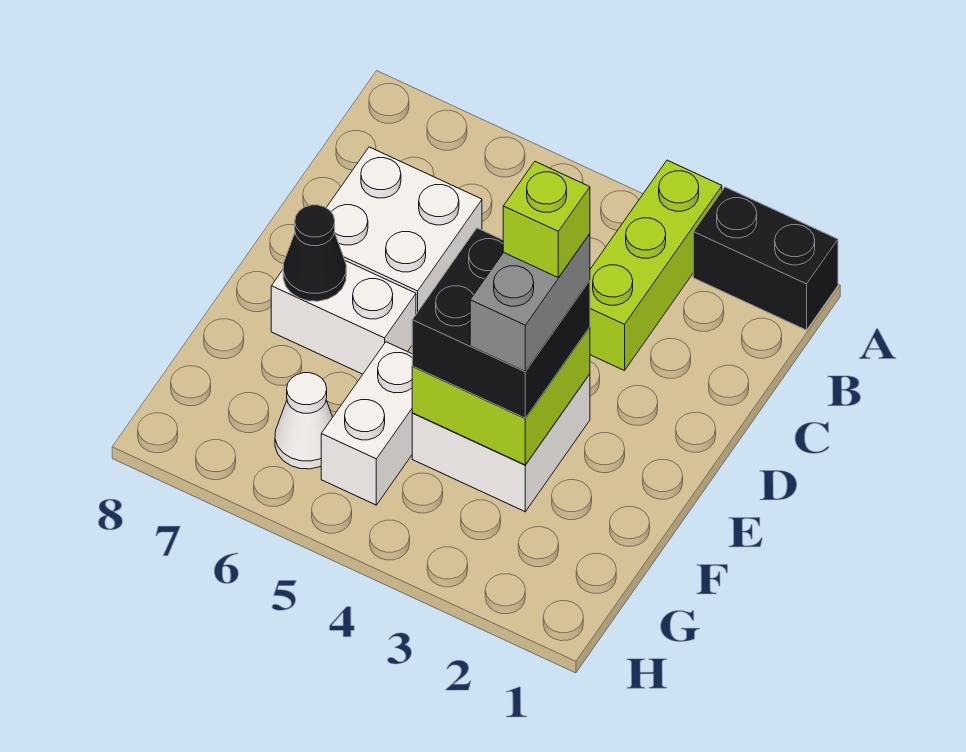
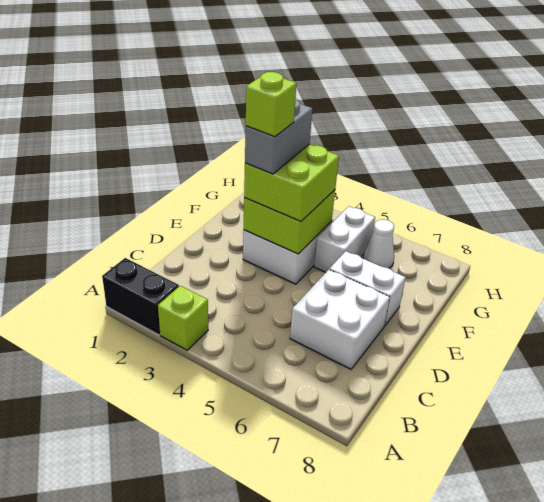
lime 1x3 brick [590,160,722,371] -> lime 1x1 brick [158,286,208,350]
black 2x2 brick [412,228,590,418] -> lime 2x2 brick [244,144,339,222]
black 1x1 cone [283,205,346,301] -> none

